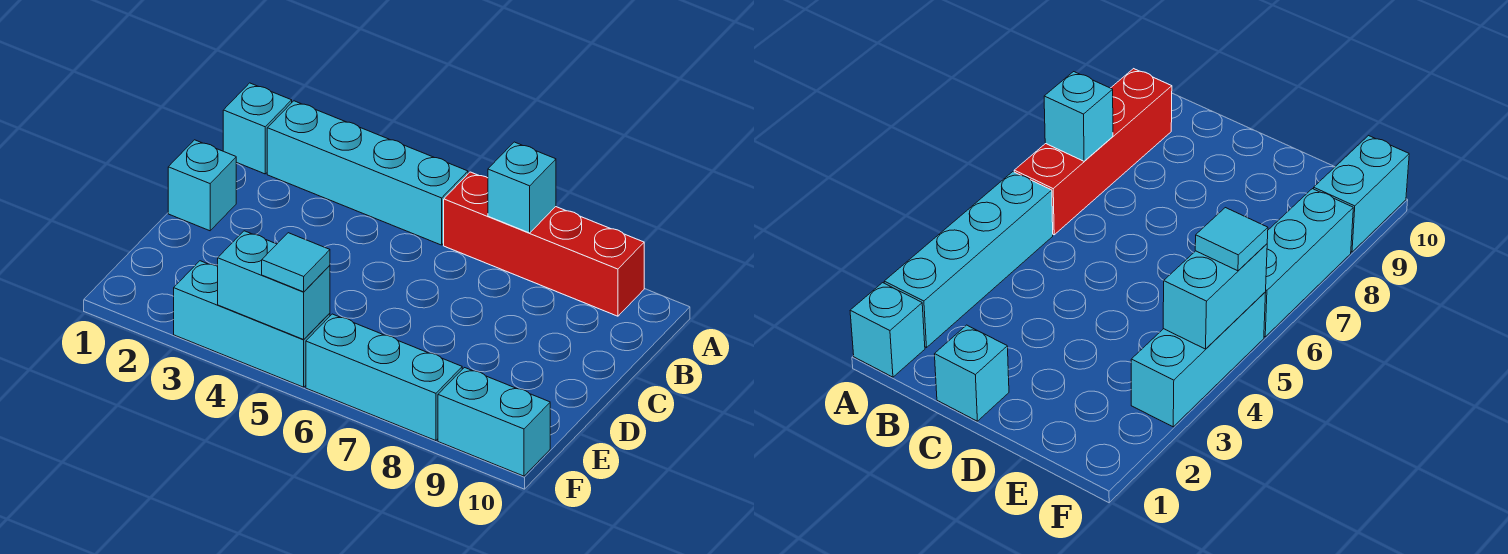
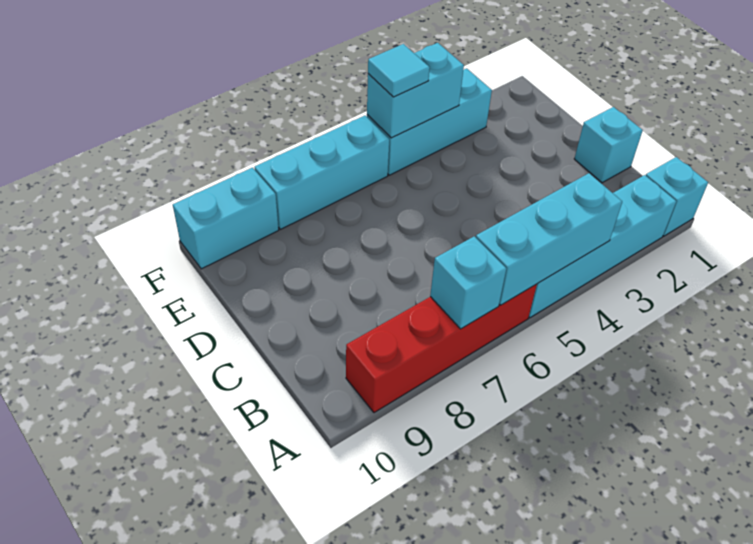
none -> cyan 1x3 brick [476,173,622,305]

